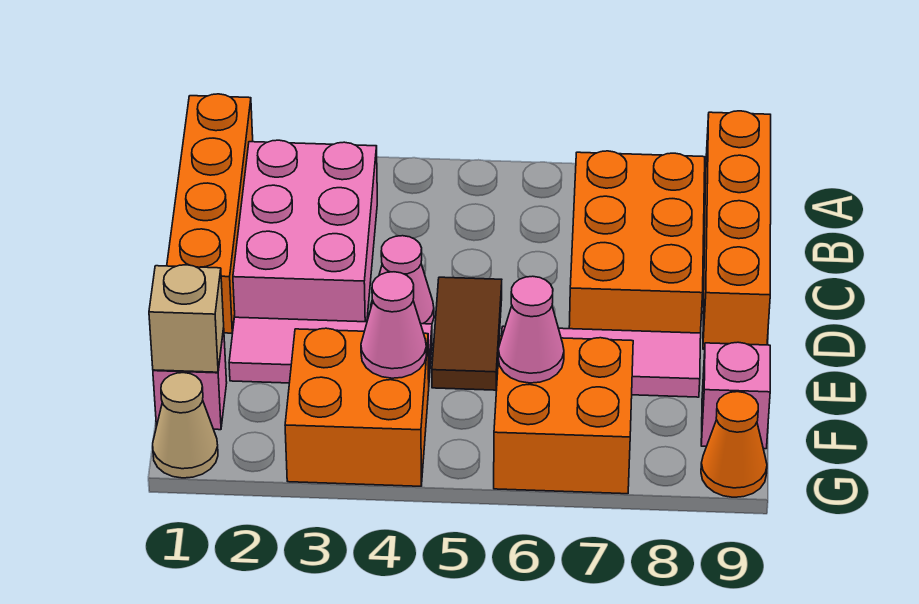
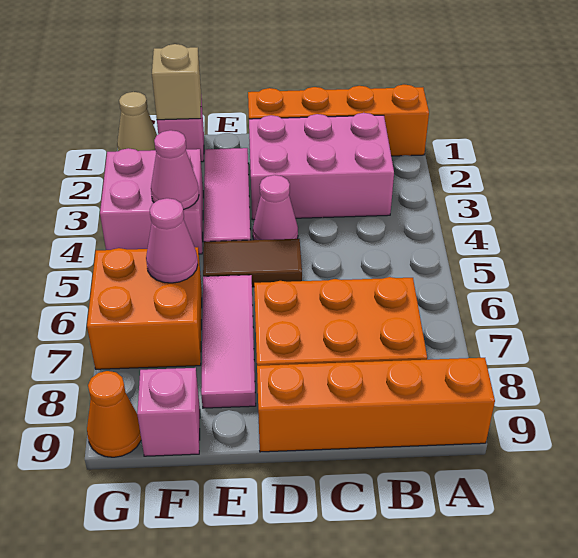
orange 2x2 brick [285,328,429,486] -> pink 2x2 brick [100,148,203,254]

